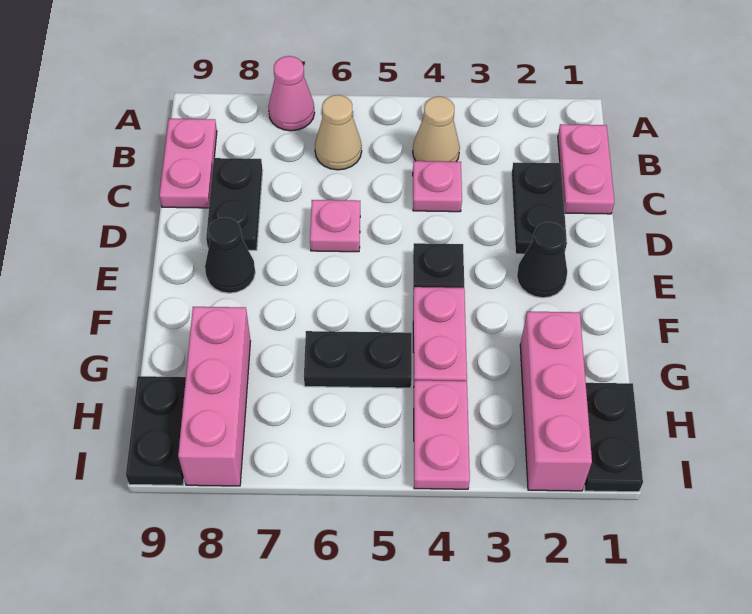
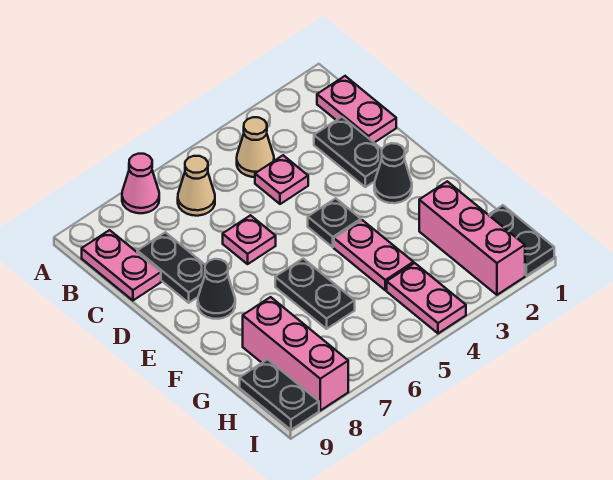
black 1x2 plate [304,331,412,388] -> black 1x2 plate turned to [275,259,355,329]

